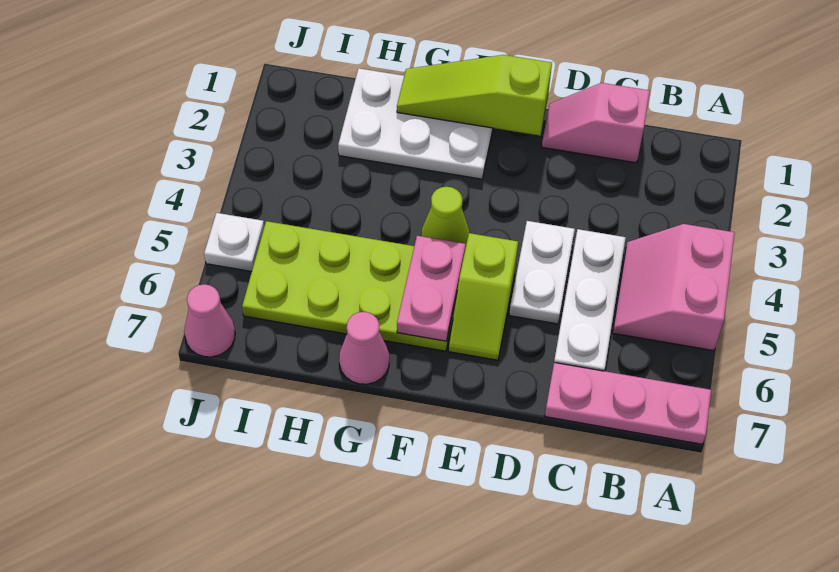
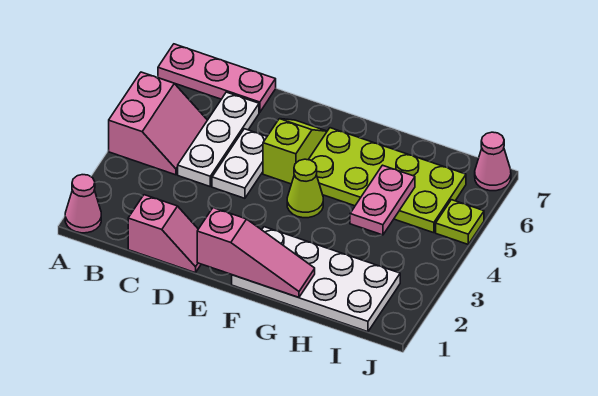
lime 1x3 slope [397,55,552,136] -> pink 1x3 slope [197,208,315,297]
white 2x3 plate [338,68,493,179] -> white 2x4 plate [232,227,400,332]
pink 1x2 plate [397,236,466,341] -> pink 1x2 plate moved to [350,165,415,235]
pink 1x1 cone [339,312,389,384] -> pink 1x1 cone moved to [65,175,101,233]
white 1x1 plate [204,213,264,272] -> lime 1x1 plate [436,200,484,244]

